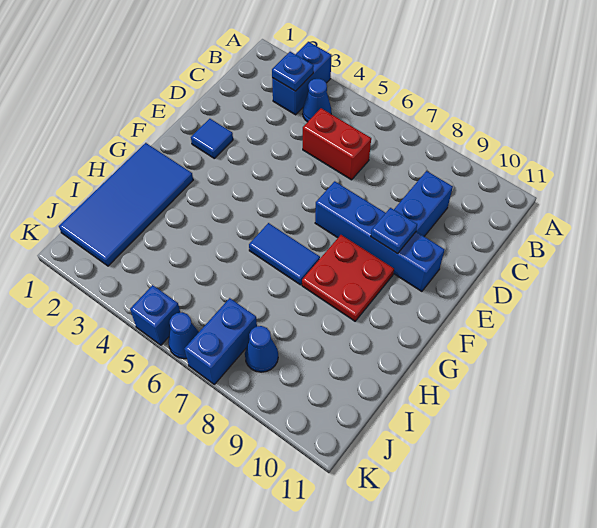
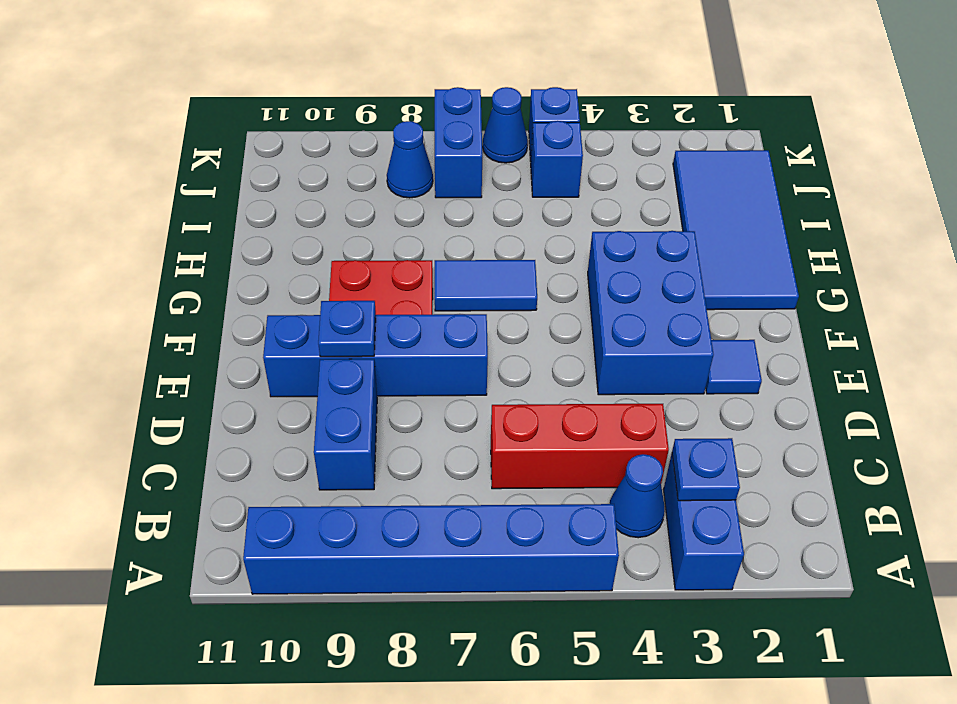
none -> blue 1x6 brick [243,504,619,594]
red 1x2 brick [303,108,371,180] -> red 1x3 brick [491,404,669,489]
none -> blue 2x3 brick [588,231,714,395]
none -> blue 1x1 brick [531,121,583,197]

